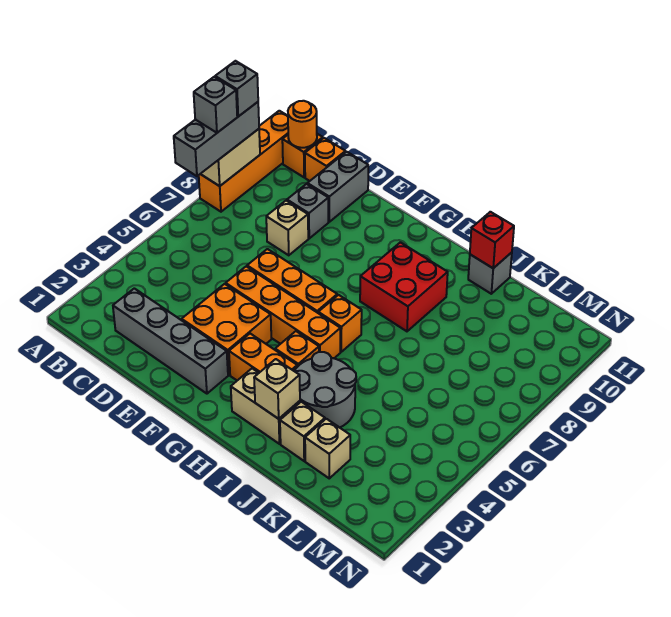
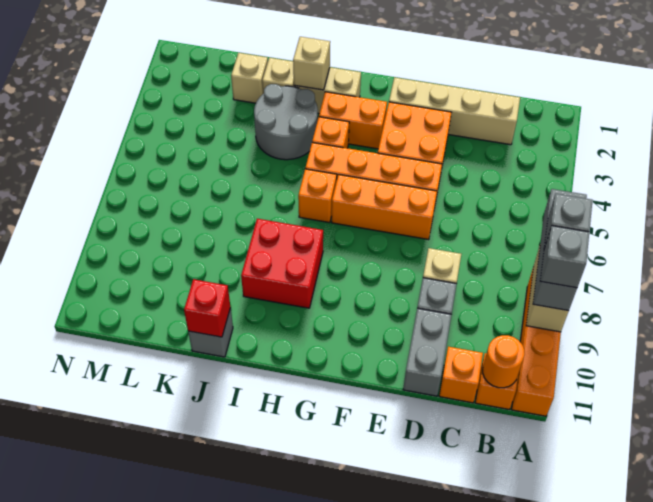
grey 1x4 brick [113,288,228,394] -> tan 1x4 brick [389,77,520,145]

